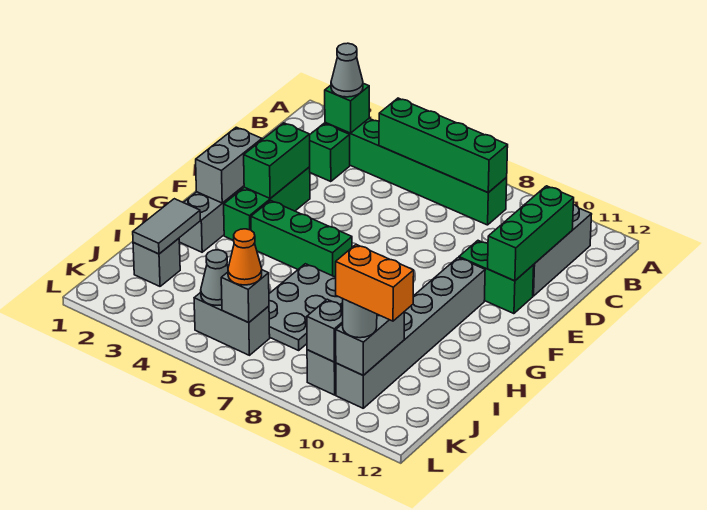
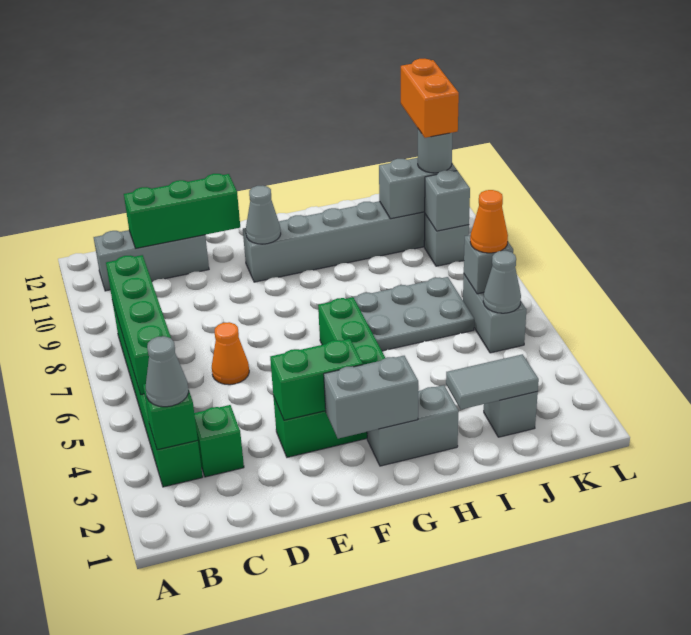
none -> orange 1x1 cone [212,322,249,385]
green 1x2 brick [459,241,534,314] -> none
none -> grey 1x1 cone [246,185,281,244]

